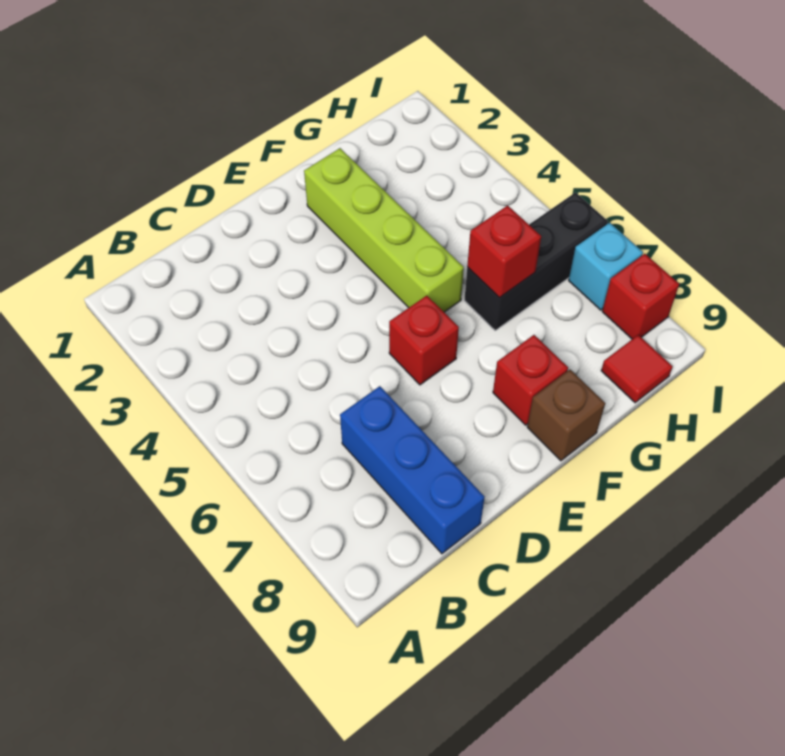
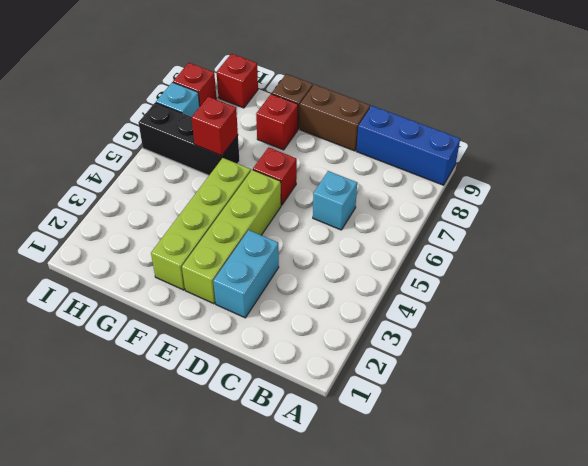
none -> cyan 1x1 brick [313,171,357,230]
blue 1x3 brick [340,386,485,554] -> blue 1x3 brick turned to [357,106,460,185]
none -> cyan 1x2 brick [213,230,279,318]
none -> brown 1x2 brick [300,84,370,151]
none -> lime 1x4 brick [182,170,281,304]
red 1x1 tile [601,335,673,403] -> red 1x1 brick [216,54,258,108]

